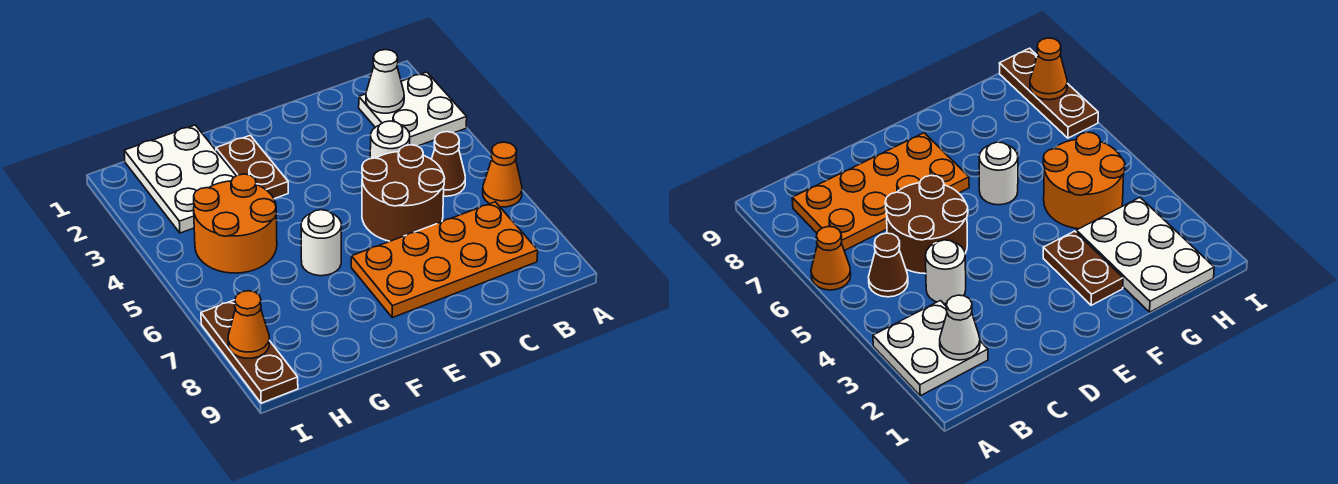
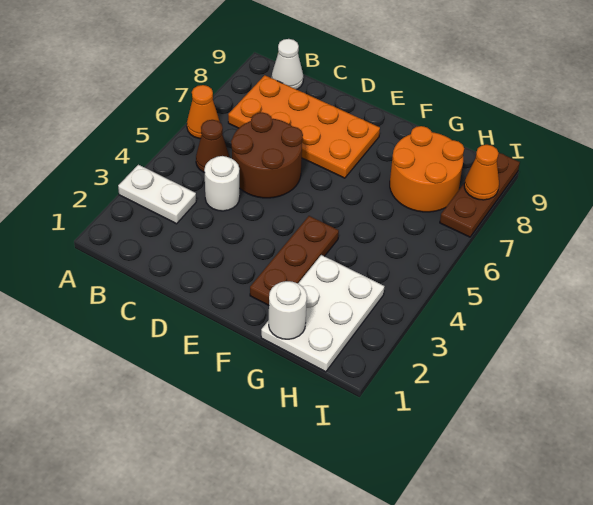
white 2x2 plate [359,72,467,146] -> white 1x2 plate [118,165,196,224]
white 1x1 cone [366,50,404,113] -> white 1x1 cone moved to [272,39,303,90]
brown 1x2 plate [216,136,288,199] -> brown 1x3 plate [250,216,339,305]
white 1x1 round brick [301,210,341,276] -> white 1x1 round brick moved to [269,281,307,339]
orange 2x2 round brick [194,174,277,273] -> orange 2x2 round brick moved to [390,126,464,212]

